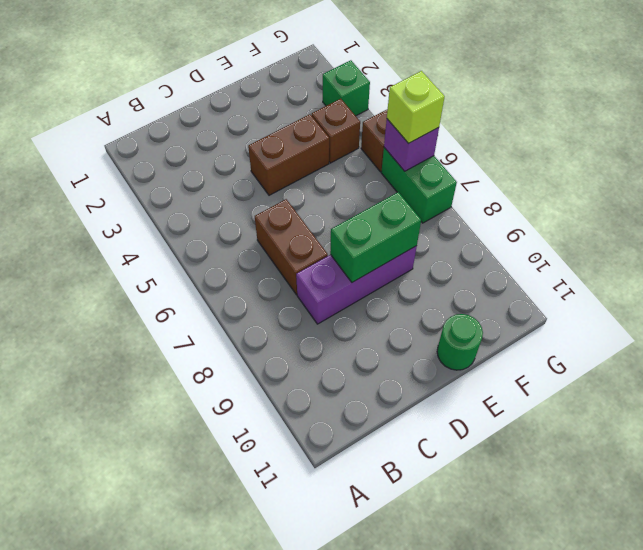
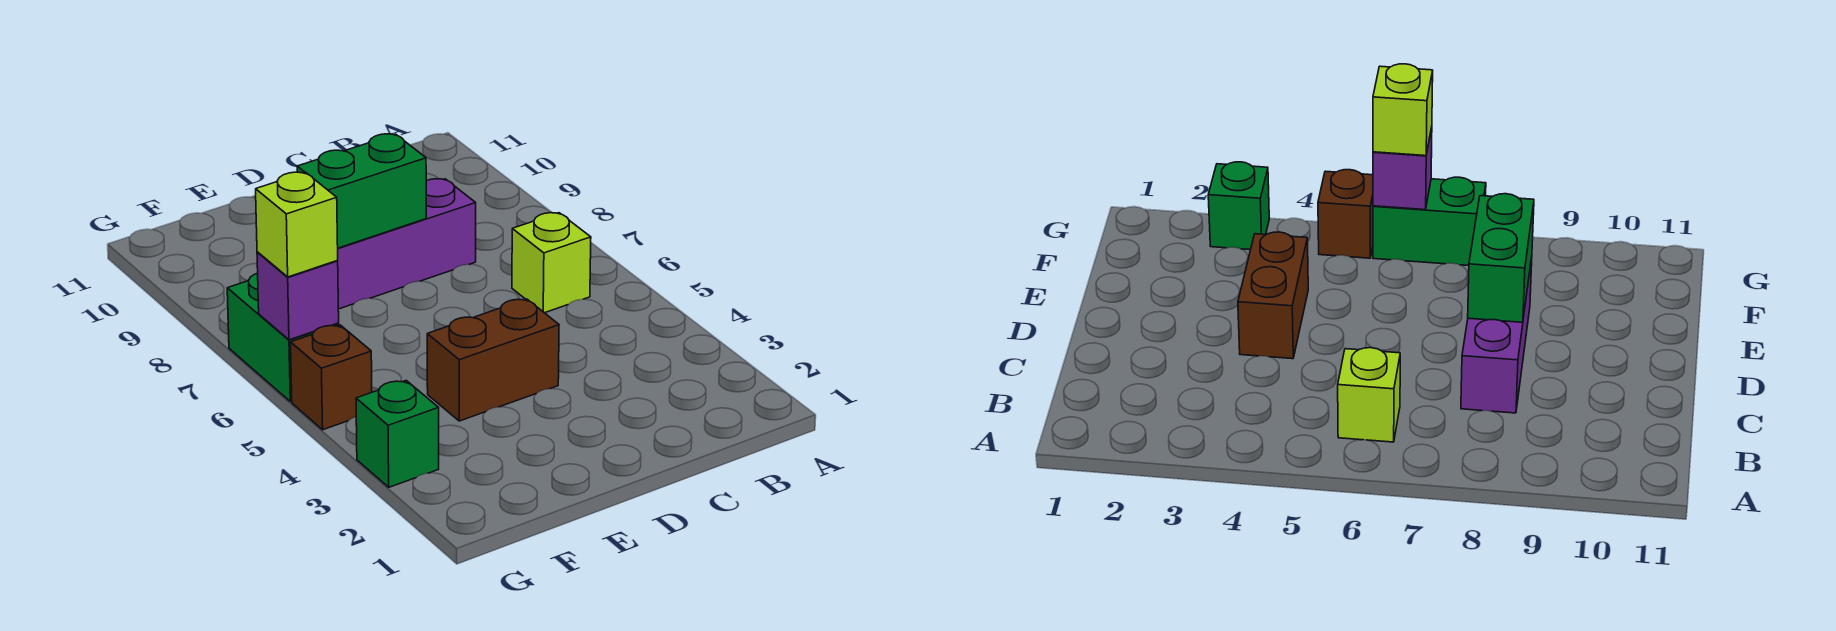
none -> lime 1x1 brick [512,213,591,313]
brown 1x2 brick [255,199,328,295] -> none
green 1x1 round brick [437,314,483,370] -> none
brown 1x1 brick [312,99,360,163] -> none

